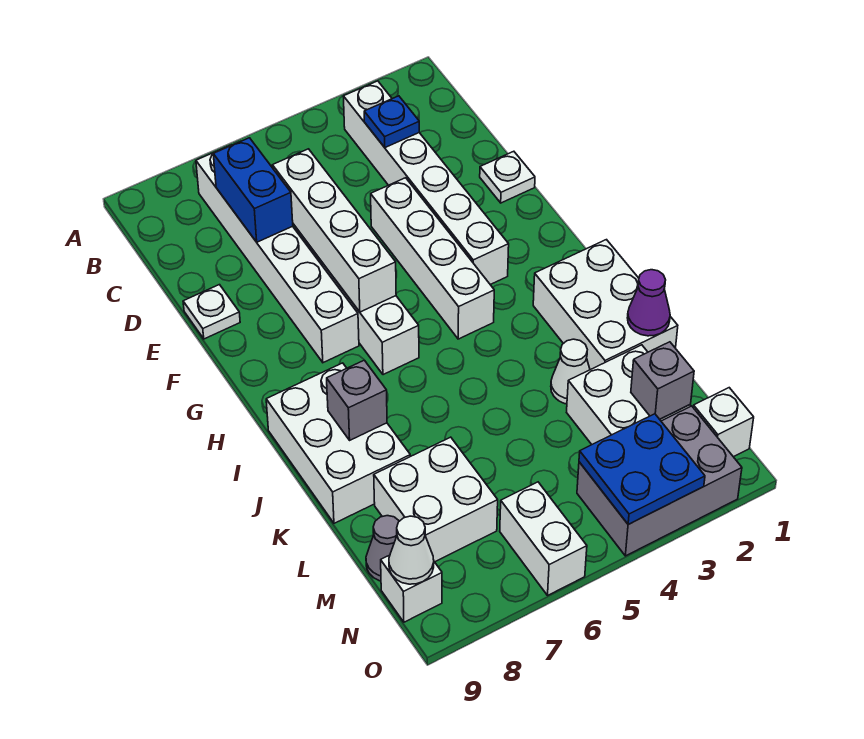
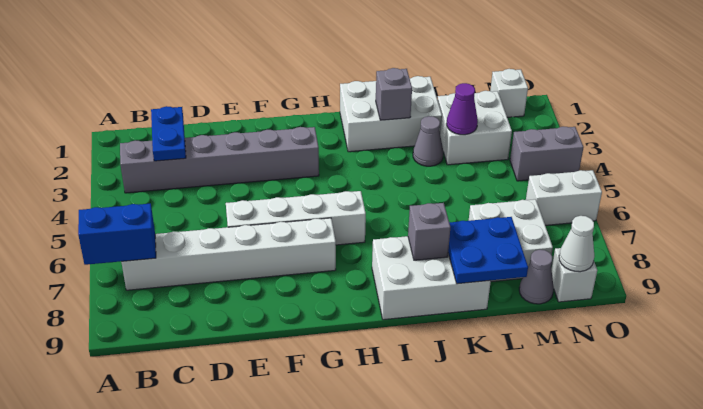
white 1x6 brick [343,81,509,285] -> grey 1x6 brick [120,127,319,193]
blue 1x1 plate [364,96,419,147] -> blue 1x2 plate [151,106,186,161]
blue 1x2 brick [213,138,293,242] -> blue 1x2 brick moved to [78,203,156,265]
white 1x4 brick [273,149,396,312] -> none
white 1x1 plate [480,151,535,203] -> none
white 1x4 brick [371,178,494,339] -> none
white 1x1 plate [183,285,240,339] -> none
purple 1x1 cone [627,270,670,336] -> purple 1x1 cone moved to [447,83,478,135]
white 1x1 cone [551,339,590,404] -> grey 1x1 cone [413,116,443,166]
grey 1x1 brick [631,342,694,419] -> grey 1x1 brick moved to [376,68,412,120]
grey 2x3 brick [577,406,742,556] -> grey 1x2 brick [510,126,584,181]
blue 2x2 plate [579,414,705,524] -> blue 2x2 plate moved to [448,217,528,284]

